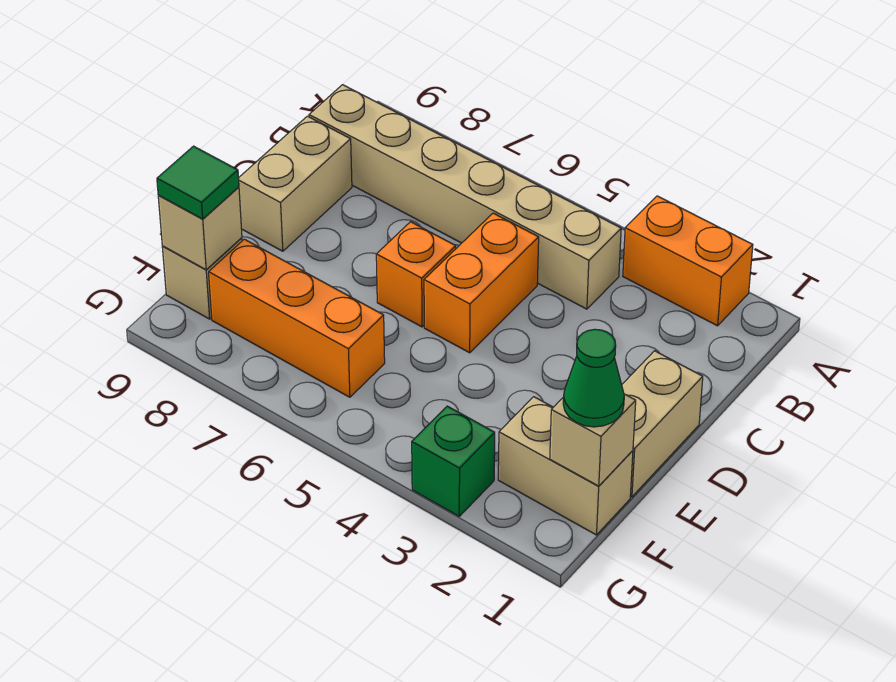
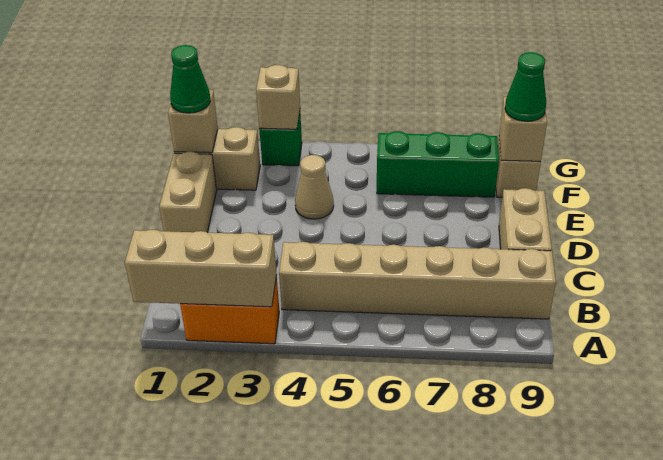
none -> tan 1x3 brick [125,230,277,307]
orange 1x2 brick [424,213,539,353] -> none
orange 1x1 brick [376,222,456,327] -> none
none -> tan 1x1 cone [295,155,334,219]
orange 1x3 brick [209,239,385,397] -> green 1x3 brick [377,131,499,197]
green 1x1 tile [157,146,239,219] -> green 1x1 cone [505,52,546,121]
none -> tan 1x1 brick [256,65,300,129]

